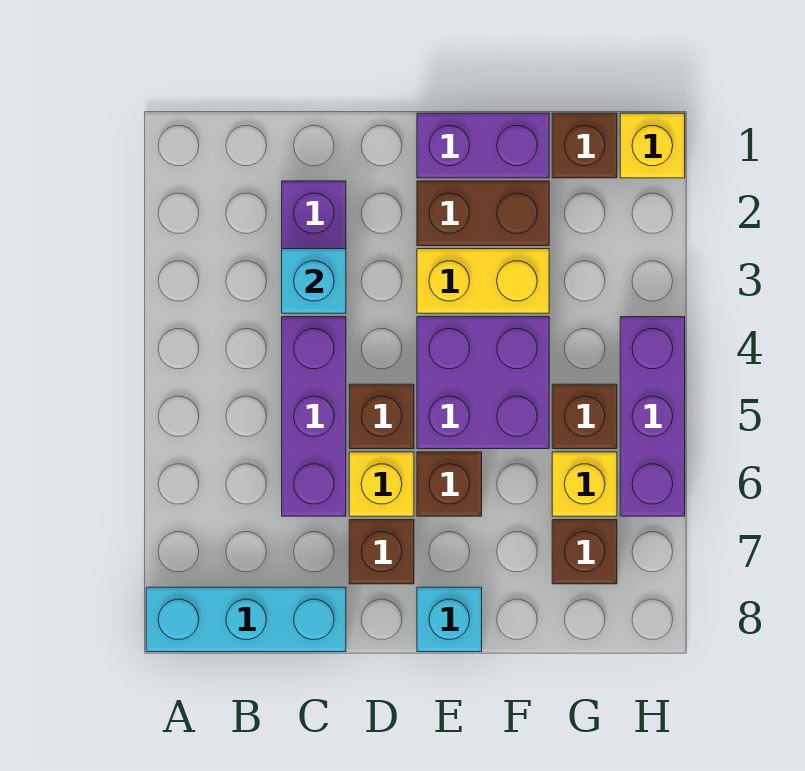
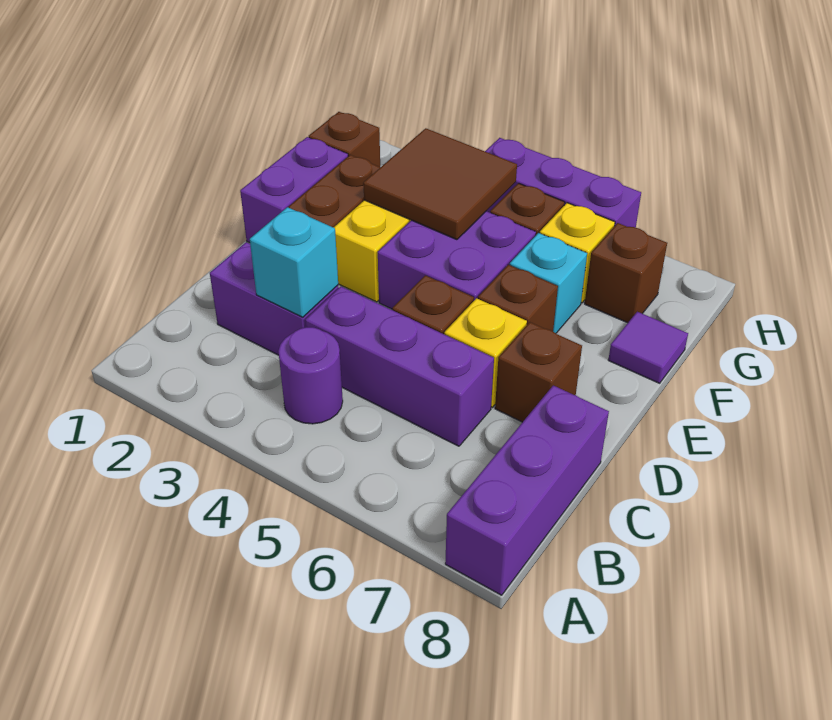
cyan 1x3 brick [146,587,346,652] -> purple 1x3 brick [445,385,609,595]
none -> purple 1x1 round brick [278,327,343,424]
cyan 1x1 brick [417,587,482,652] -> cyan 1x1 brick moved to [510,233,587,333]
none -> brown 2x2 tile [363,128,517,240]
none -> purple 1x1 tile [608,312,688,383]
yellow 1x1 brick [620,113,685,178] -> none

